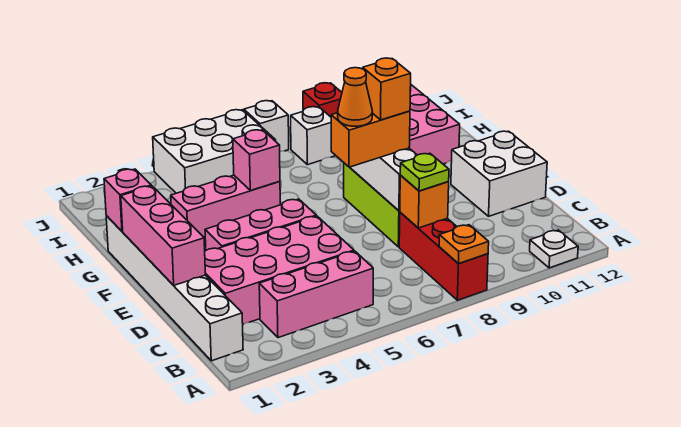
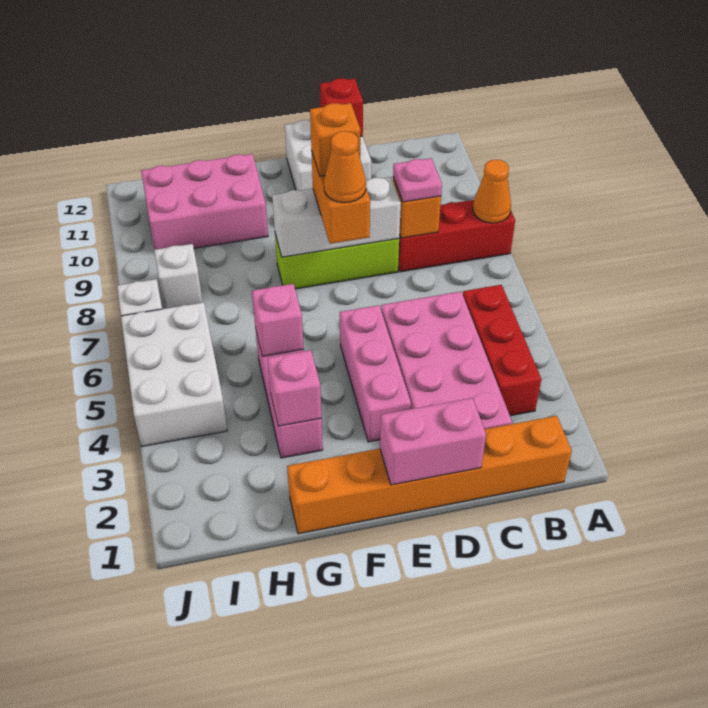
orange 1x1 plate [439,225,489,264] -> orange 1x1 cone [473,160,511,223]
white 1x1 plate [530,230,578,268] -> none
white 1x6 brick [106,216,243,361] -> orange 1x6 brick [287,416,572,534]
pink 1x3 brick [259,251,373,338] -> red 1x3 brick [463,285,541,416]
lime 1x1 plate [400,153,449,191] -> pink 1x1 plate [393,158,442,202]
pink 1x3 brick [121,186,205,285] -> pink 1x2 brick [380,398,486,485]
pink 1x1 brick [104,169,151,231] -> pink 1x1 brick moved to [267,350,321,426]
red 1x1 brick [303,83,342,117] -> red 1x1 brick moved to [320,78,363,137]

